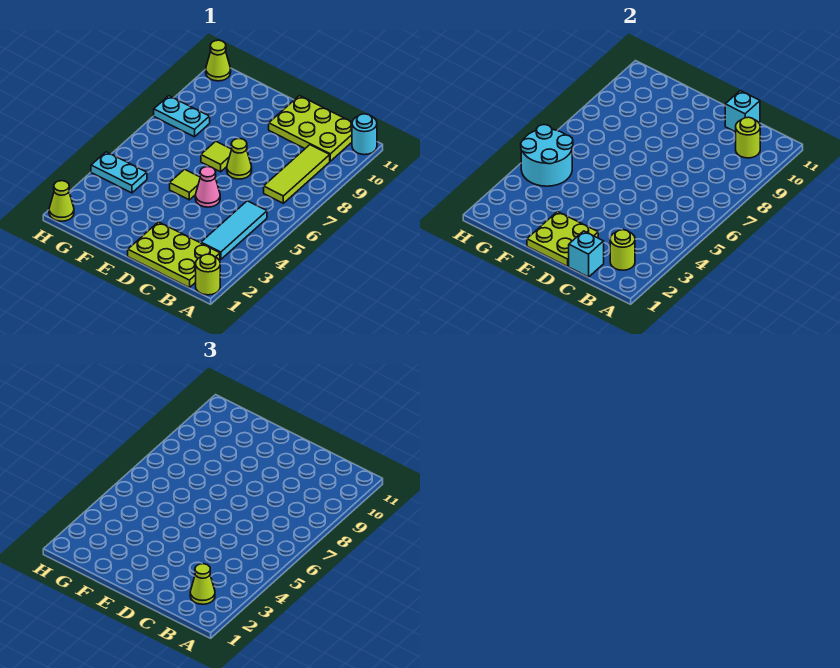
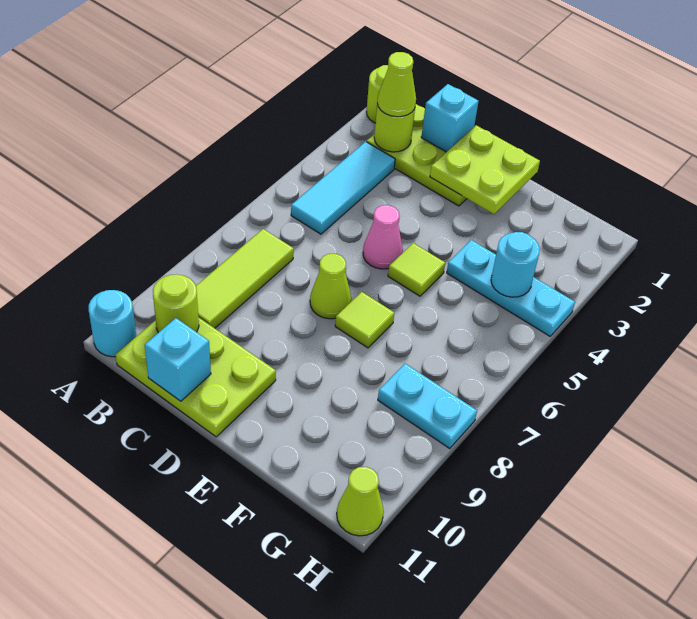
cyan 1x2 plate [91,152,147,193] -> cyan 1x3 plate [447,240,575,336]
cyan 2x2 round brick [521,125,573,186] -> cyan 1x1 round brick [491,232,540,297]
lime 1x1 cone [49,181,74,221] -> none

